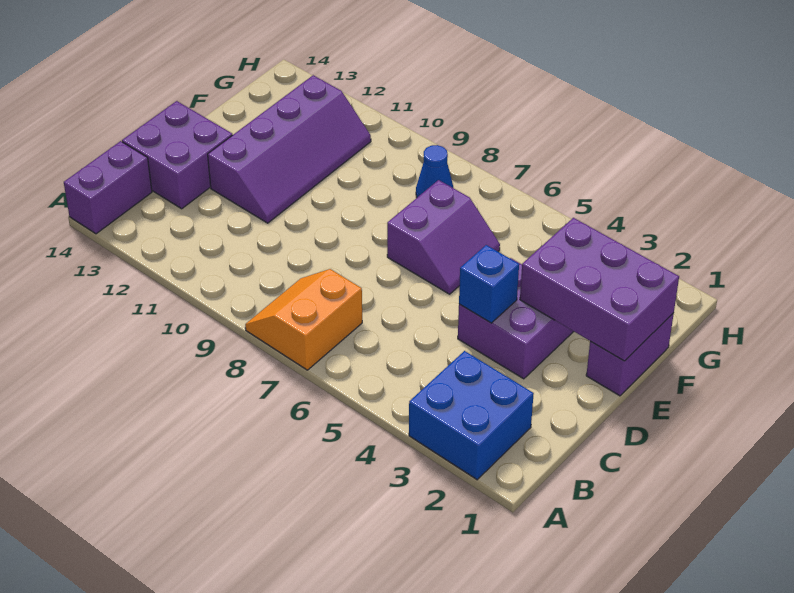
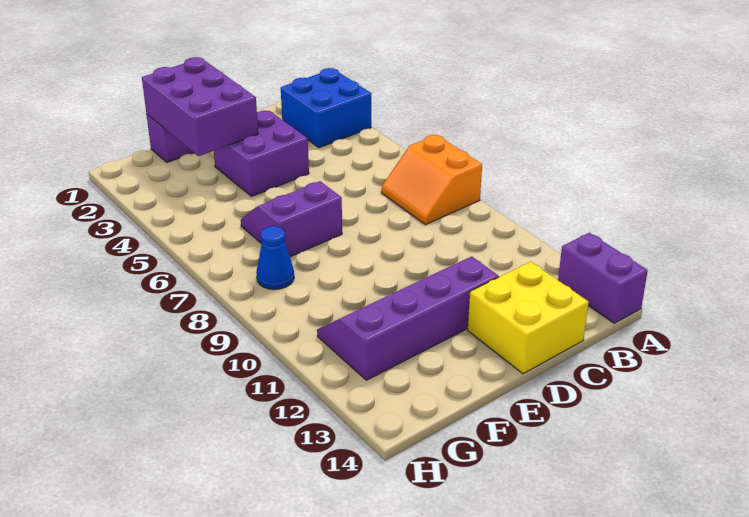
orange 2x2 slope [245,269,362,370] -> orange 2x2 slope turned to [381,135,482,225]
purple 1x2 brick [64,141,152,234] -> purple 1x2 brick turned to [558,233,648,323]
purple 2x2 brick [122,101,232,209] -> yellow 2x2 brick [467,262,589,374]
blue 1x1 brick [459,245,519,323] -> none

